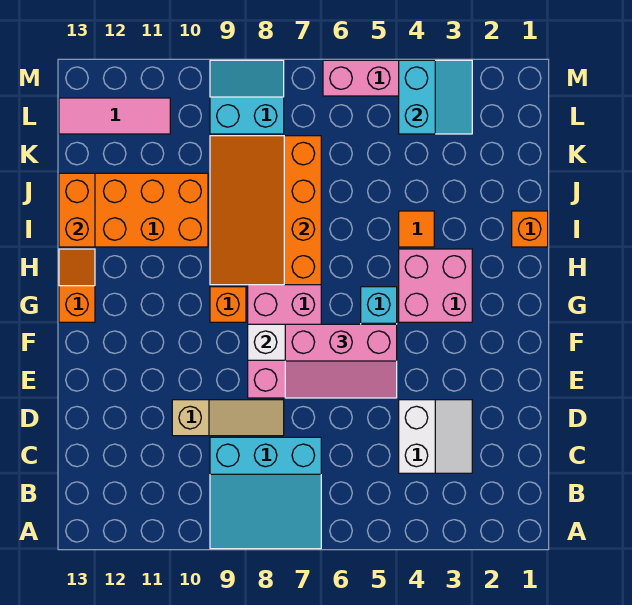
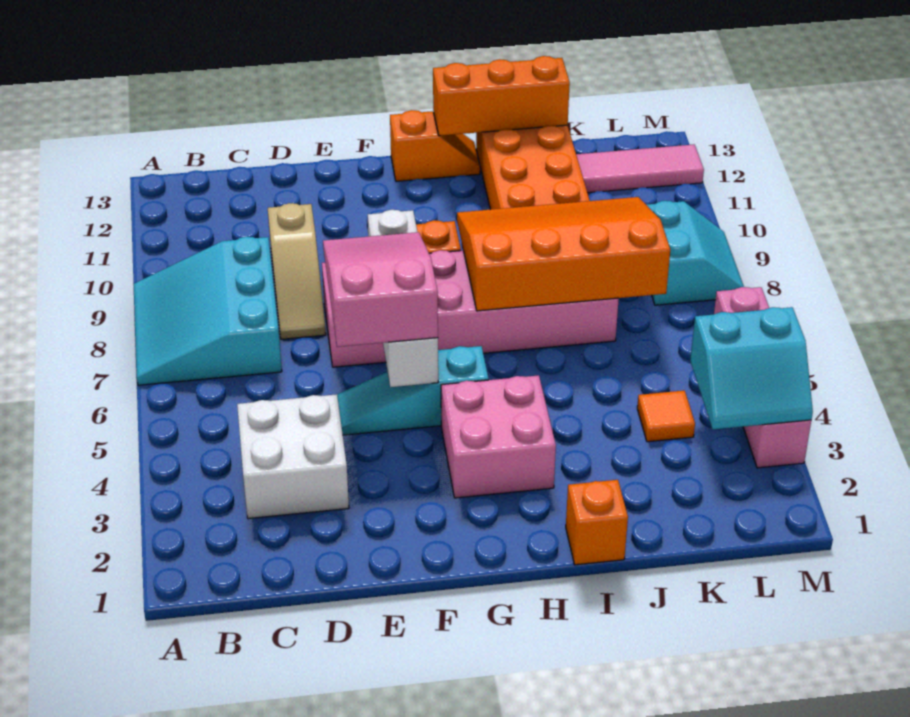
white 2x2 slope [399,400,472,473] -> white 2x2 brick [237,394,349,519]
pink 2x3 slope [285,324,397,398] -> pink 2x3 slope turned to [323,232,438,347]
orange 1x1 tile [399,211,434,247] -> orange 1x1 tile moved to [637,390,695,442]
orange 1x2 brick [59,173,95,247] -> orange 1x3 brick [433,56,570,136]
pink 1x3 tile [59,98,170,134] -> pink 1x3 tile turned to [576,144,704,193]

